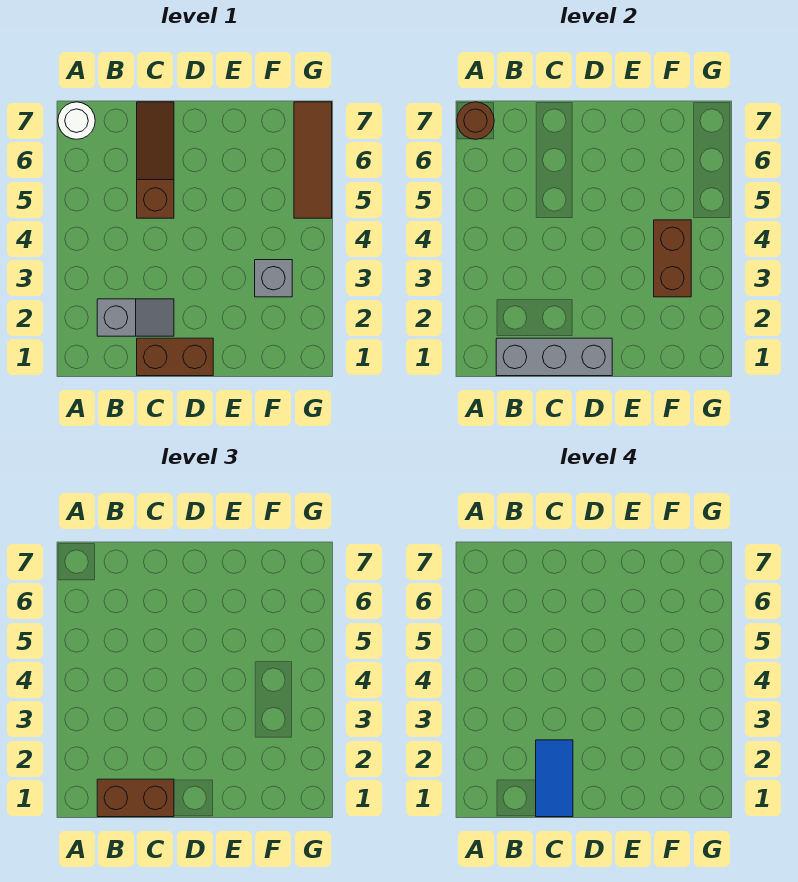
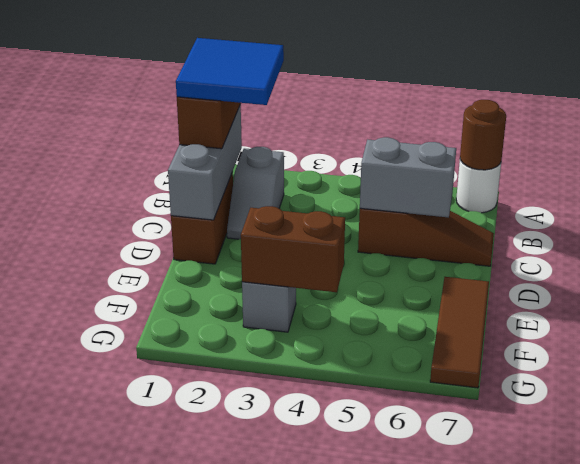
blue 1x2 tile [536,740,573,817] -> blue 2x2 tile [176,38,284,105]
none -> grey 1x2 brick [360,137,456,217]
brown 1x3 tile [294,102,332,218] -> brown 1x3 tile turned to [430,277,489,388]

